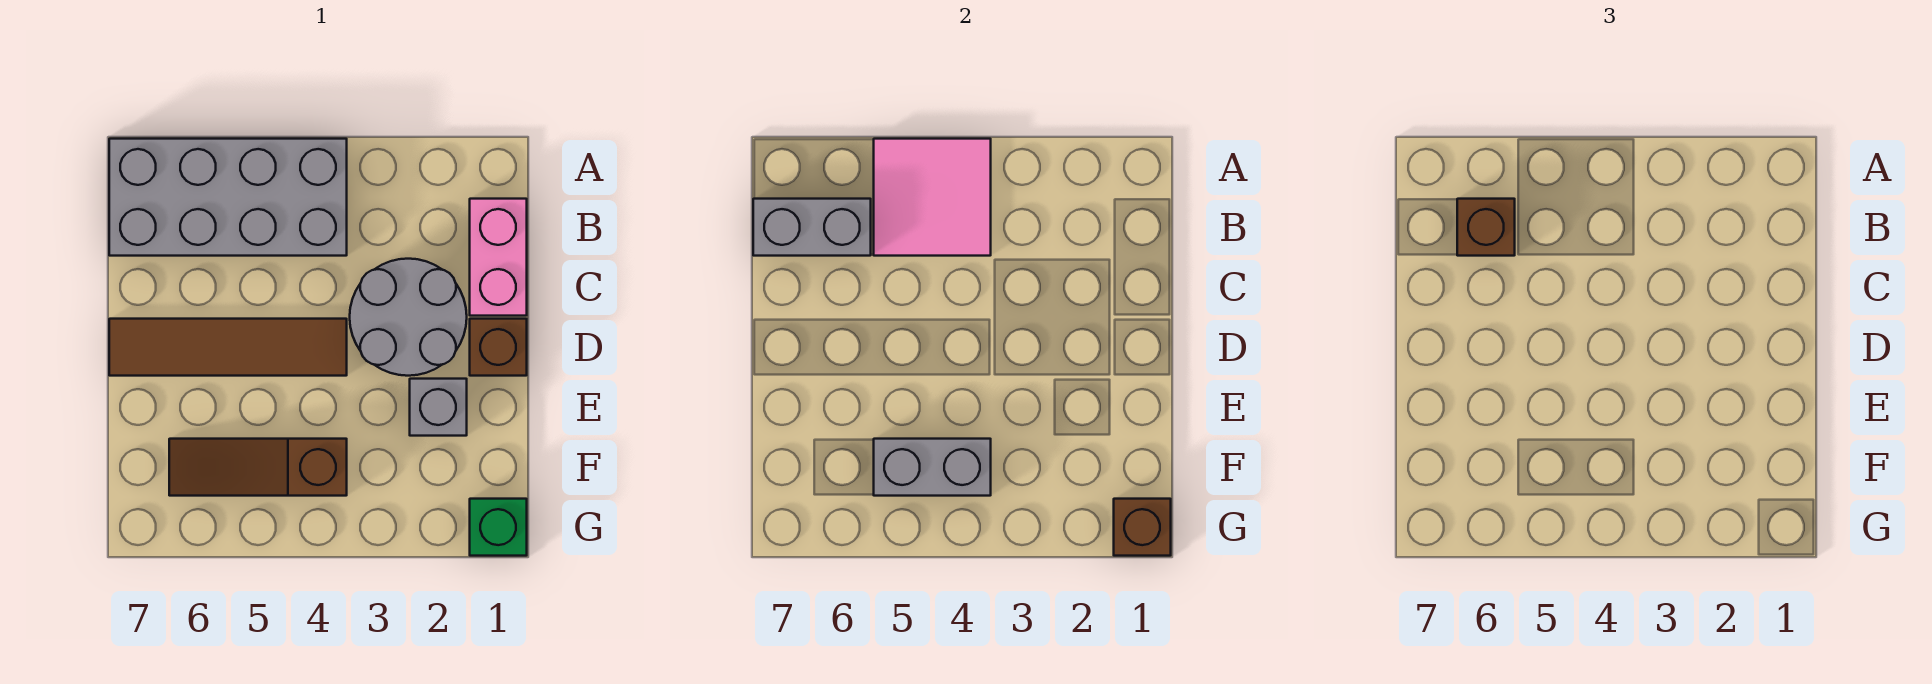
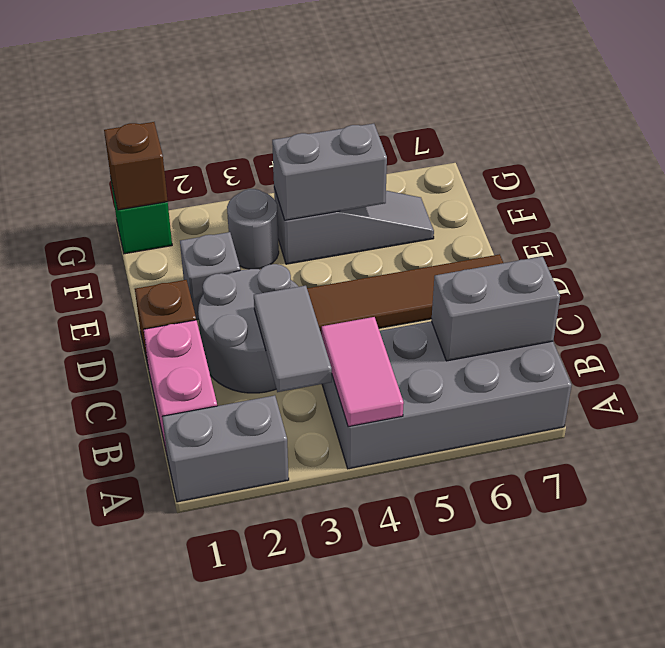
none -> grey 1x2 brick [162,395,289,502]
pink 2x2 tile [874,139,991,256] -> pink 1x2 tile [322,317,404,427]
none -> grey 1x2 tile [254,286,332,392]
brown 1x1 brick [1457,199,1515,256] -> none
none -> grey 1x1 round brick [227,189,279,269]
brown 1x3 slope [169,439,347,496] -> grey 1x3 slope [274,188,434,264]

